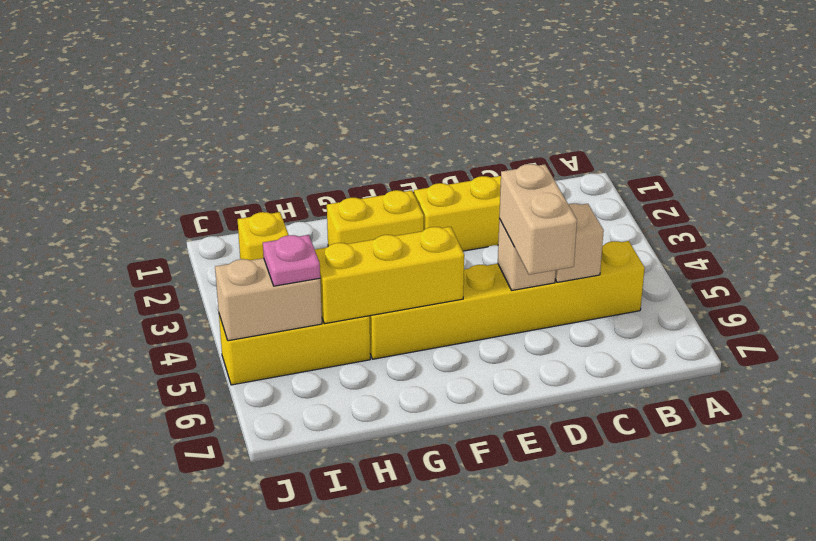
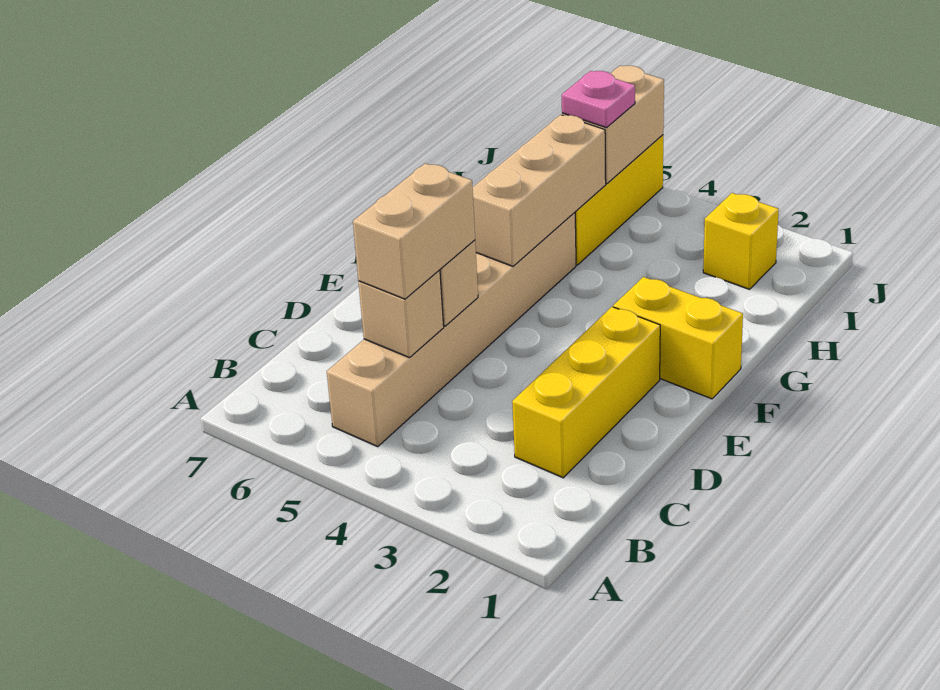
yellow 1x6 brick [370,241,645,359] -> tan 1x6 brick [327,213,576,447]
tan 1x2 brick [499,164,577,275] -> tan 1x2 brick turned to [353,163,475,299]
yellow 1x2 brick [327,190,424,246] -> yellow 1x2 brick turned to [613,277,743,399]
yellow 1x3 brick [315,227,464,324] -> tan 1x3 brick [473,115,606,266]

